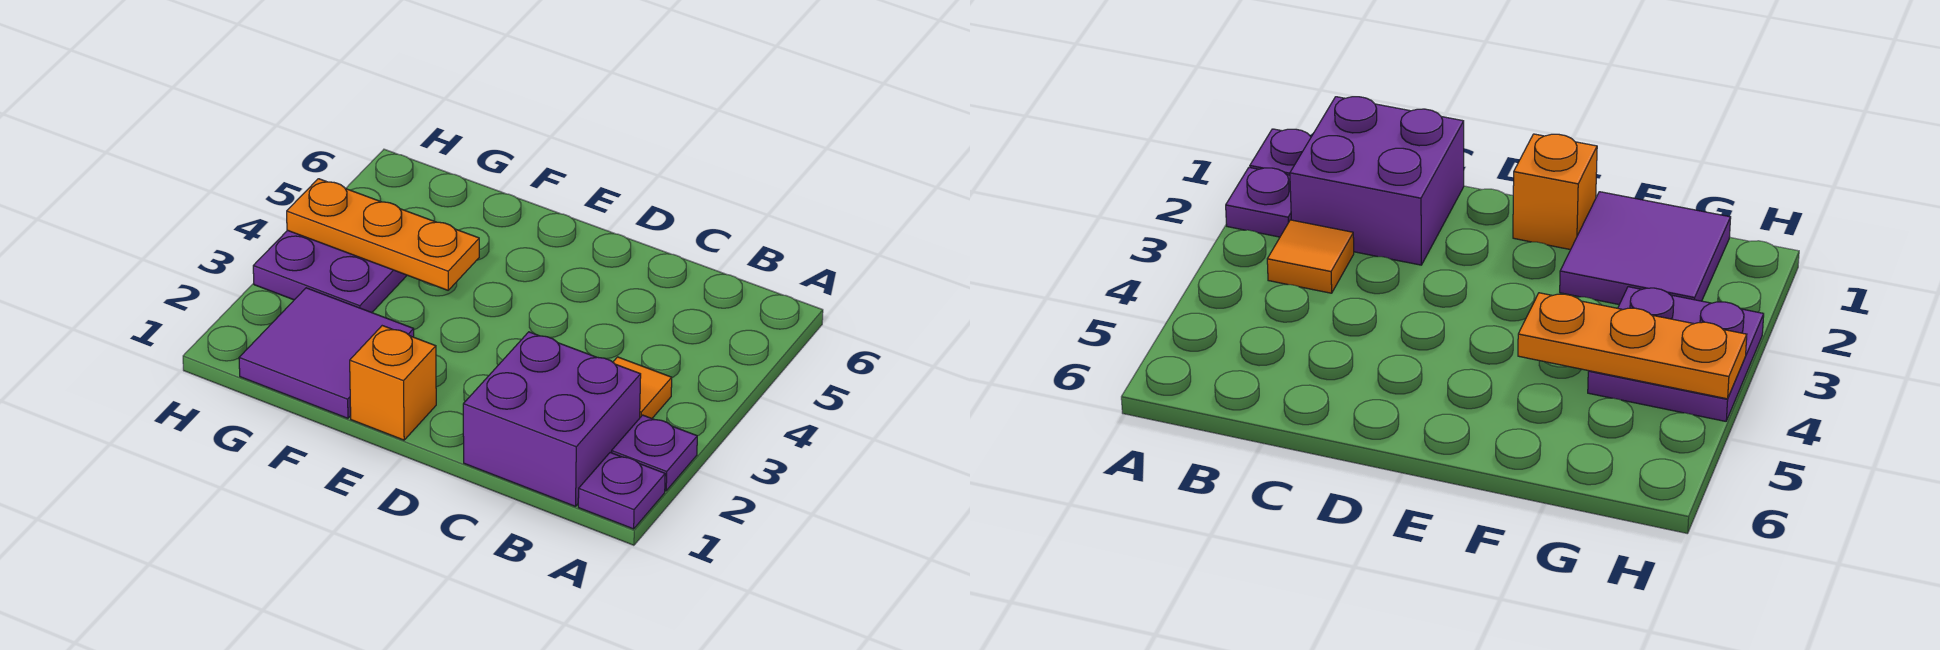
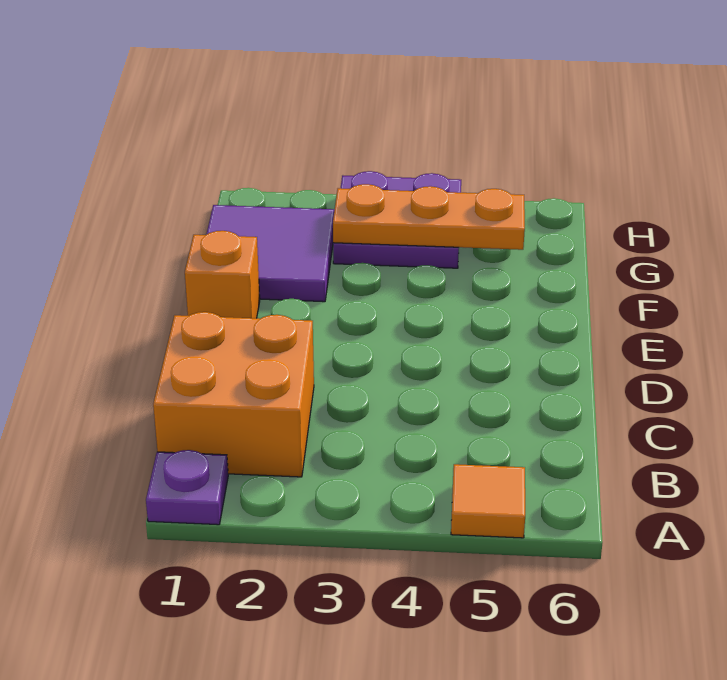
purple 1x1 plate [612,415,697,491] -> none
purple 2x2 brick [463,332,641,507] -> orange 2x2 brick [153,312,314,477]
orange 1x1 tile [613,357,672,418] -> orange 1x1 tile moved to [451,464,525,538]
orange 1x3 plate [287,179,479,290] -> orange 1x3 plate turned to [333,184,525,250]

